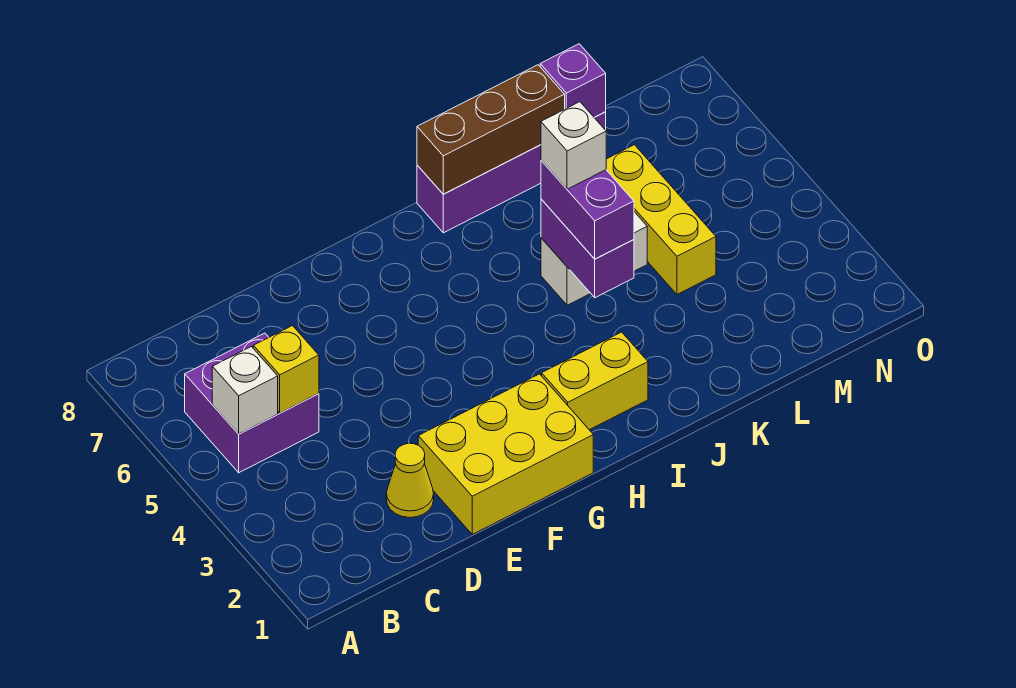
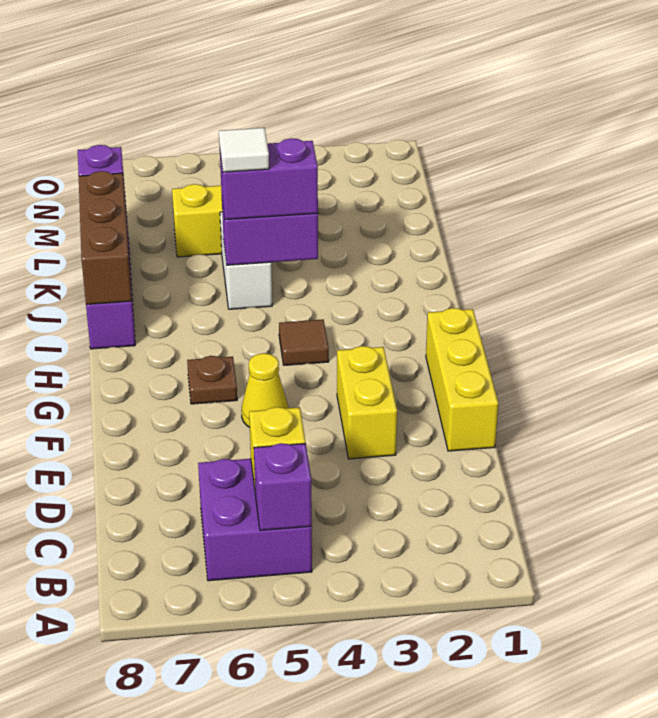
white 1x1 brick [212,347,278,434] -> purple 1x1 brick [254,443,312,530]
yellow 1x1 cone [386,443,434,518] -> yellow 1x1 cone moved to [241,353,288,427]
yellow 2x3 brick [418,374,593,534] -> yellow 1x3 brick [426,308,498,451]
none -> brown 1x1 plate [187,356,237,404]
yellow 1x2 brick [542,332,648,430] -> yellow 1x2 brick moved to [337,346,397,459]
none -> brown 1x1 tile [279,319,329,365]
white 1x1 brick [541,102,606,189] -> white 1x1 tile [219,128,269,172]

